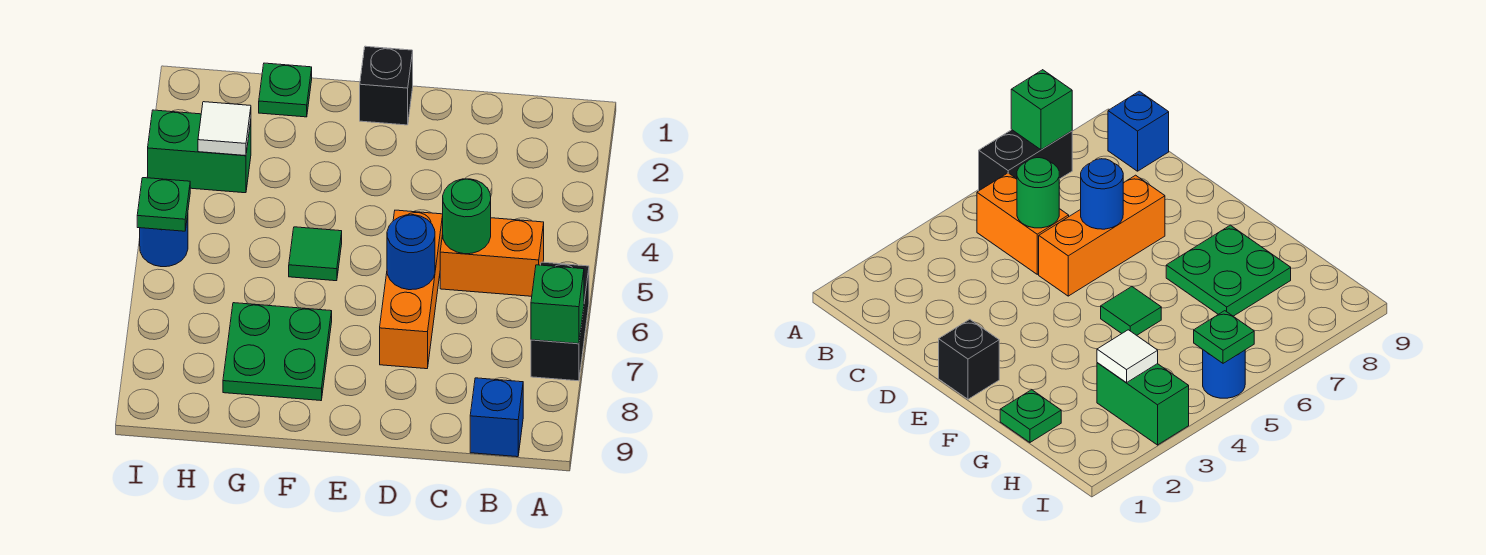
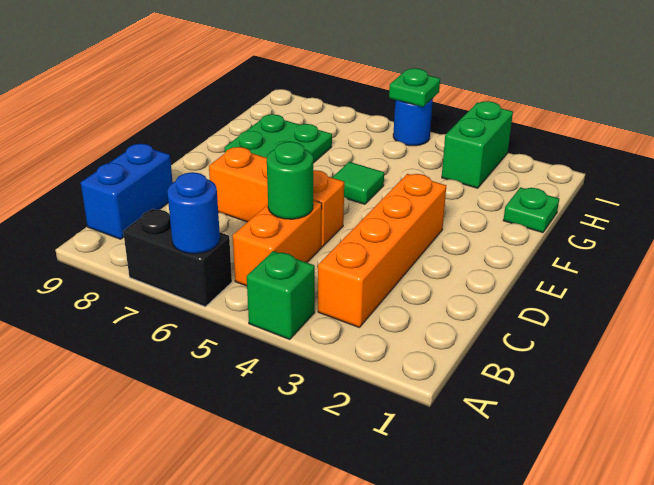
green 1x1 brick [531,265,584,344] -> green 1x1 brick moved to [247,251,315,339]
none -> orange 1x4 brick [318,174,446,328]
blue 1x1 brick [470,378,523,457] -> blue 1x2 brick [81,144,173,239]
blue 1x1 round brick [387,215,435,290] -> blue 1x1 round brick moved to [167,172,220,254]
black 1x1 brick [360,46,413,125] -> none
white 1x1 tile [198,102,251,156] -> none

